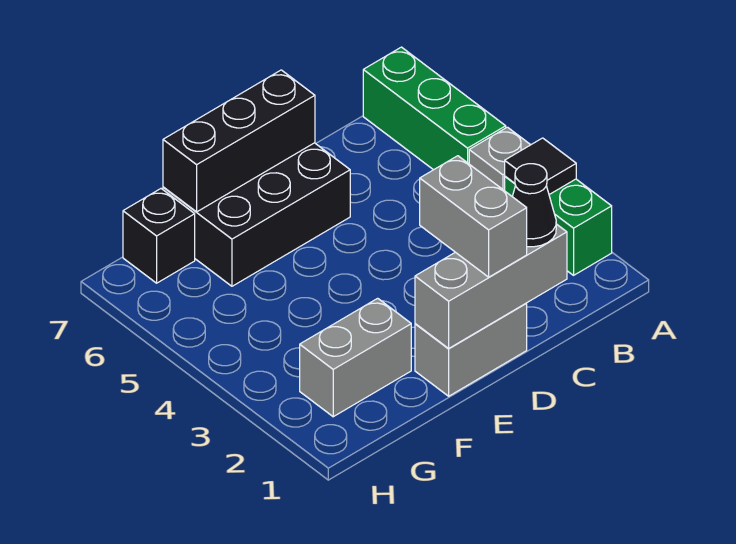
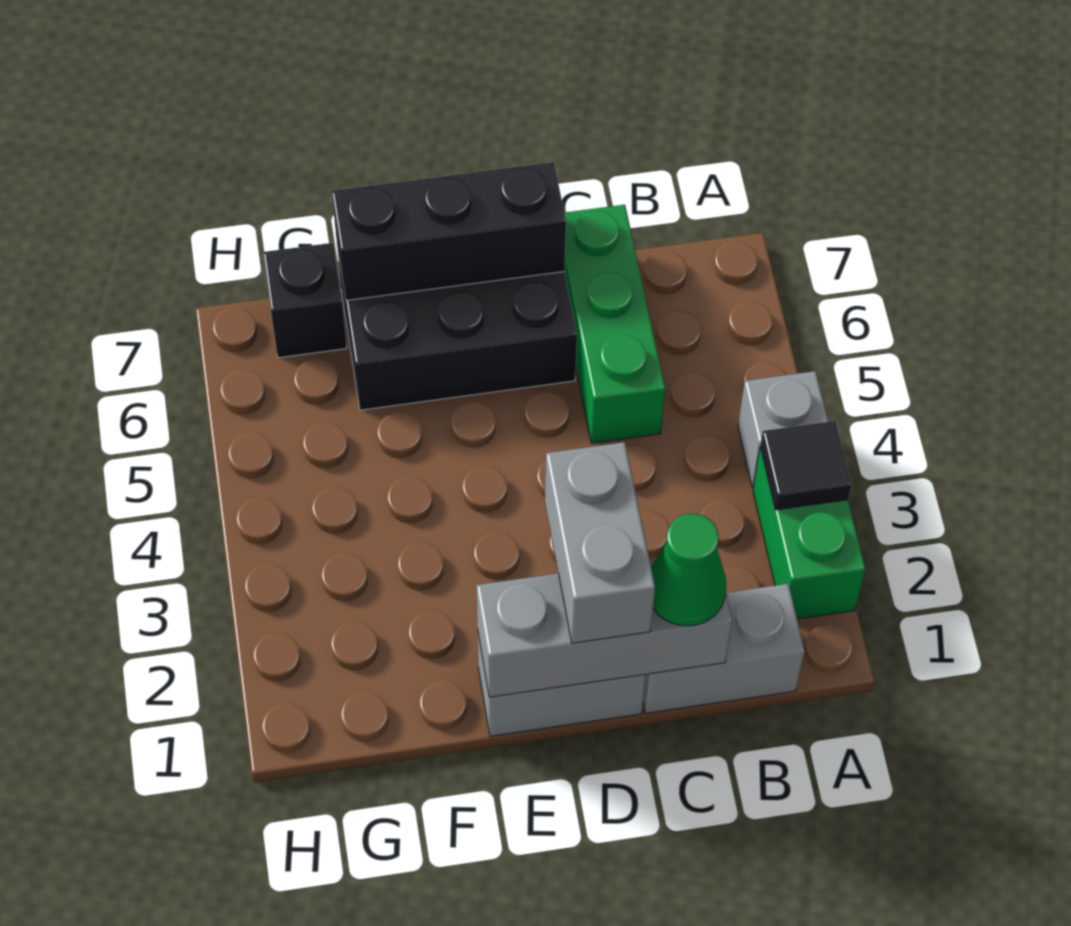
green 1x3 brick [363,47,506,170] -> green 1x3 brick moved to [564,205,665,443]
black 1x1 cone [512,164,556,247] -> green 1x1 cone [651,513,726,626]
grey 1x2 brick [300,298,411,417] -> grey 1x2 brick moved to [643,584,805,713]

